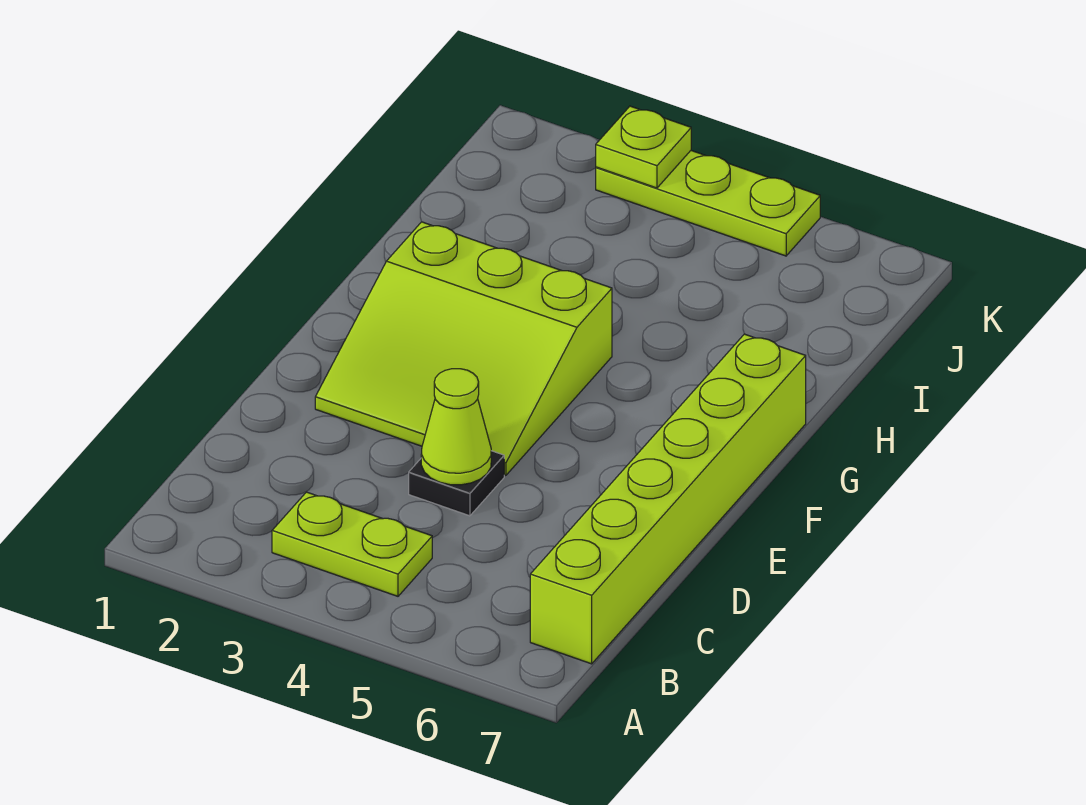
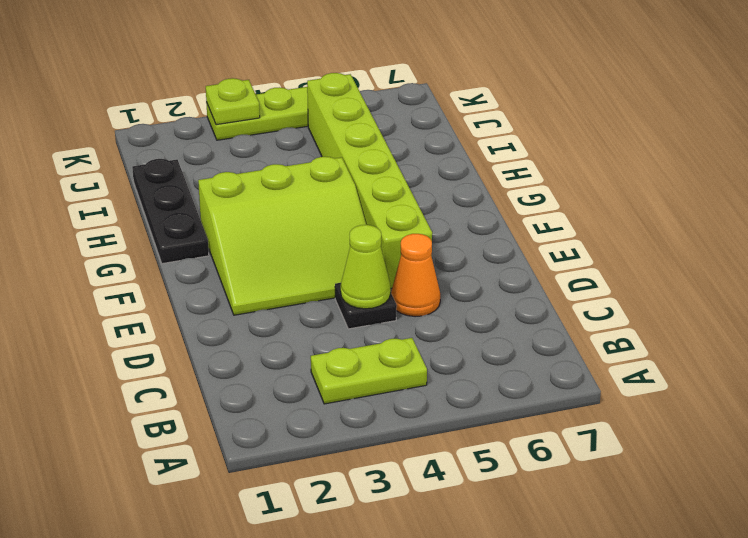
lime 1x6 brick [530,334,806,664] -> lime 1x6 brick moved to [307,73,432,288]
none -> orange 1x1 cone [391,234,440,317]
none -> black 1x3 plate [132,159,209,264]

